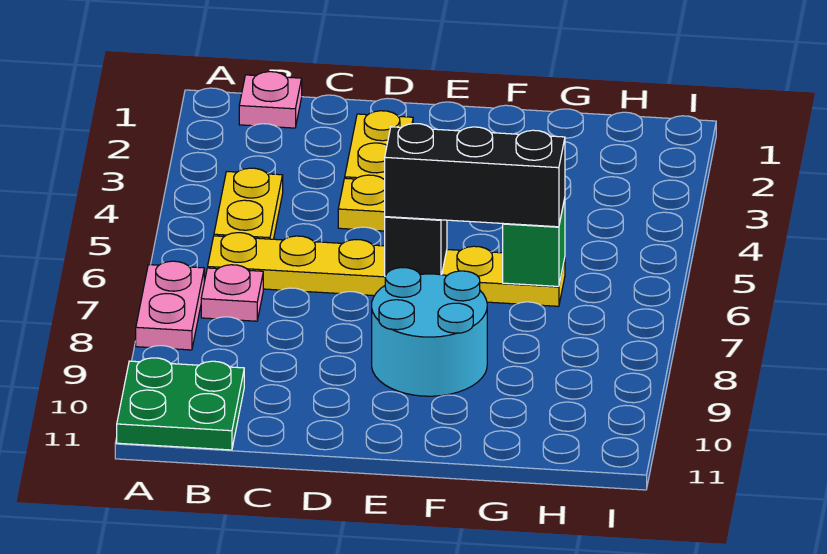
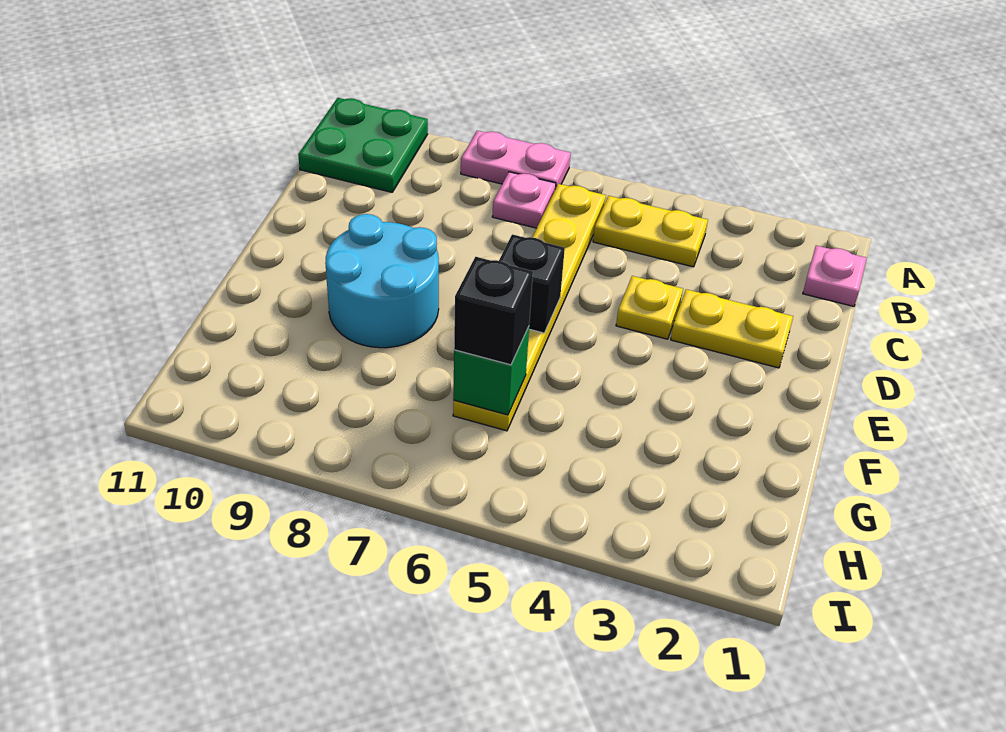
black 1x3 brick [384,124,565,227] -> black 1x1 brick [454,257,533,365]

